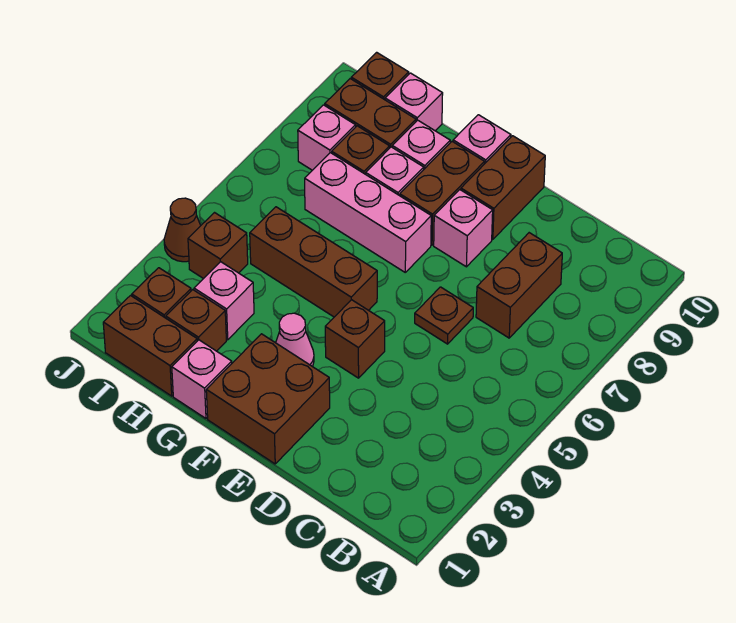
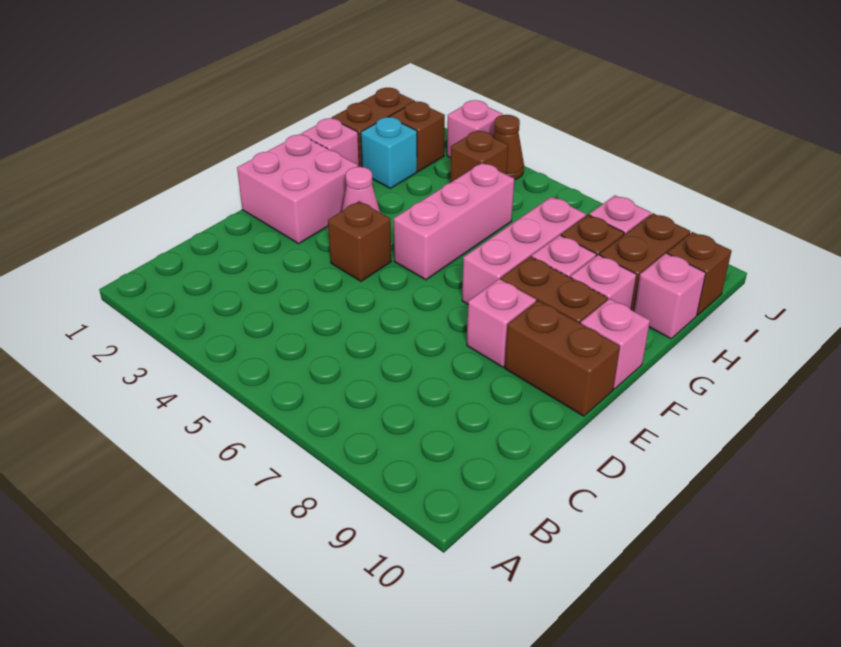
brown 1x2 brick [476,233,562,338] -> none
brown 1x1 plate [415,287,473,344] -> none
brown 2x2 brick [206,334,330,464] -> pink 2x2 brick [237,134,358,244]
brown 1x3 brick [250,207,377,317] -> pink 1x3 brick [394,163,514,280]
brown 1x1 brick [166,290,226,351] -> cyan 1x1 brick [361,117,417,188]
pink 1x1 brick [194,262,254,340] -> pink 1x1 brick moved to [447,100,503,158]

